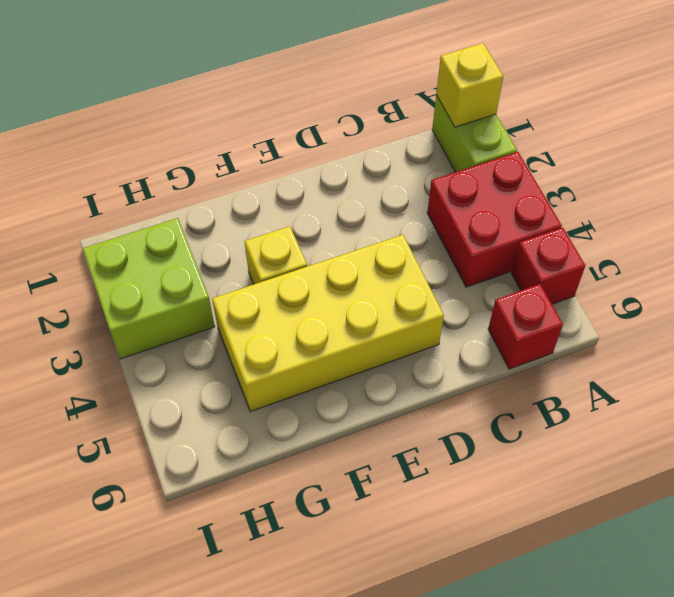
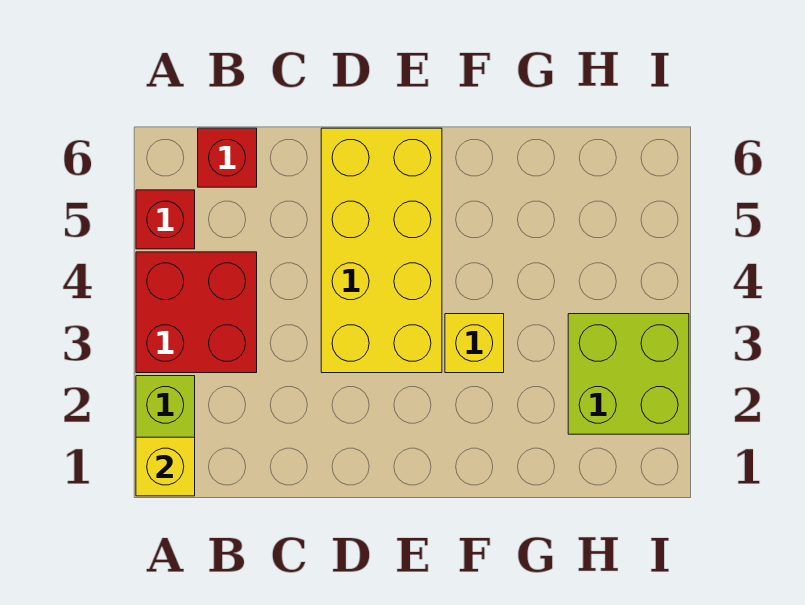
yellow 2x4 brick [212,235,444,412] -> yellow 2x4 brick turned to [321,128,442,373]

